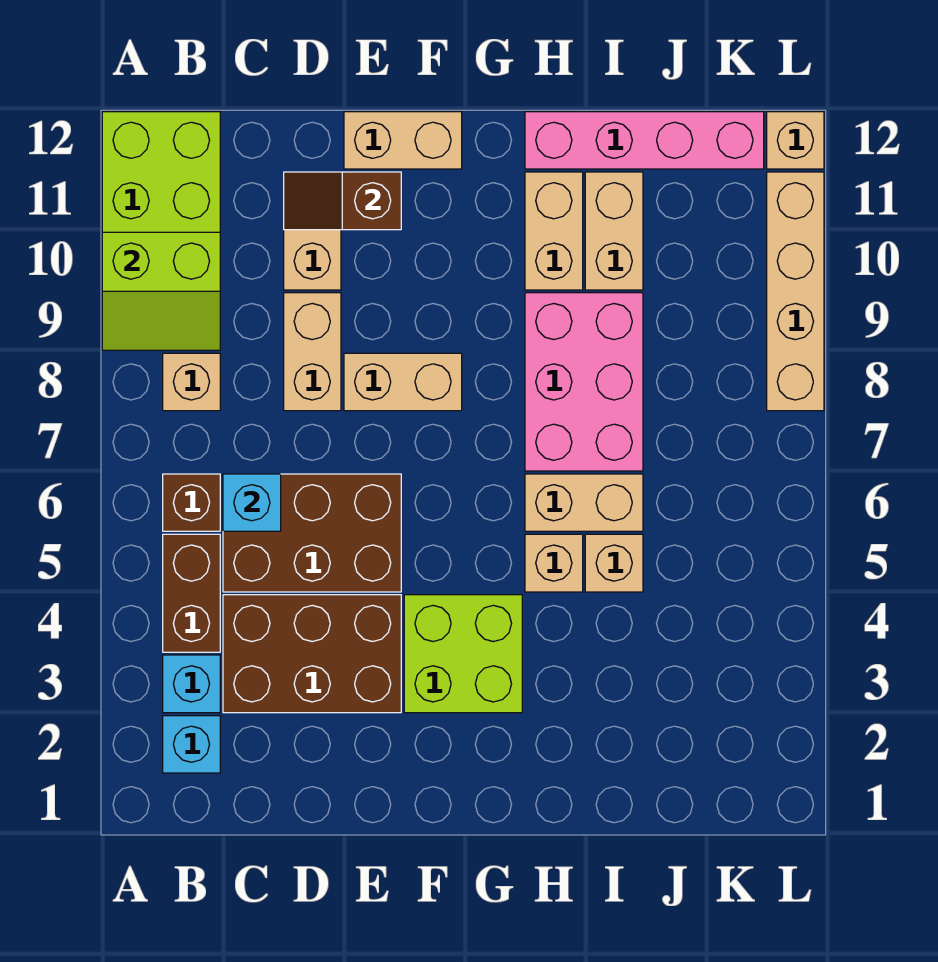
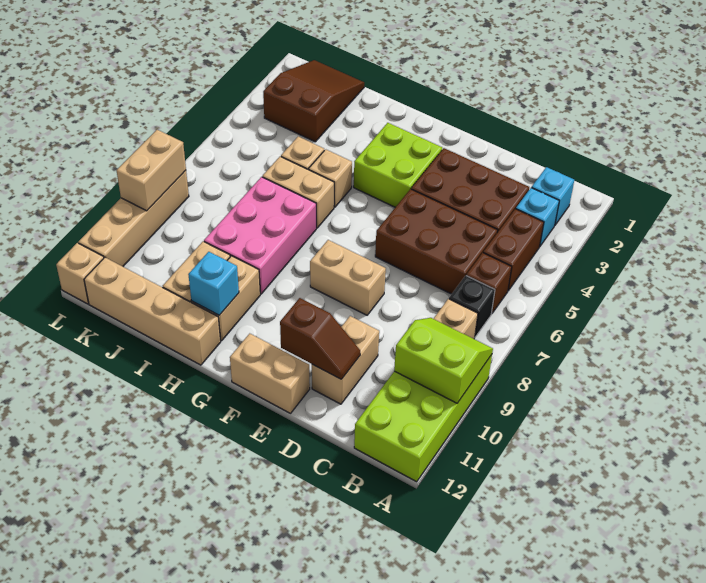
none -> black 1x1 brick [449,276,495,337]
cyan 1x1 brick [223,474,281,531] -> cyan 1x1 brick moved to [188,252,239,315]
tan 1x2 brick [284,293,341,411] -> tan 1x2 brick moved to [117,130,186,211]
pink 1x4 brick [525,112,764,169] -> tan 1x4 brick [84,258,221,365]
none -> brown 2x3 slope [263,60,364,142]

